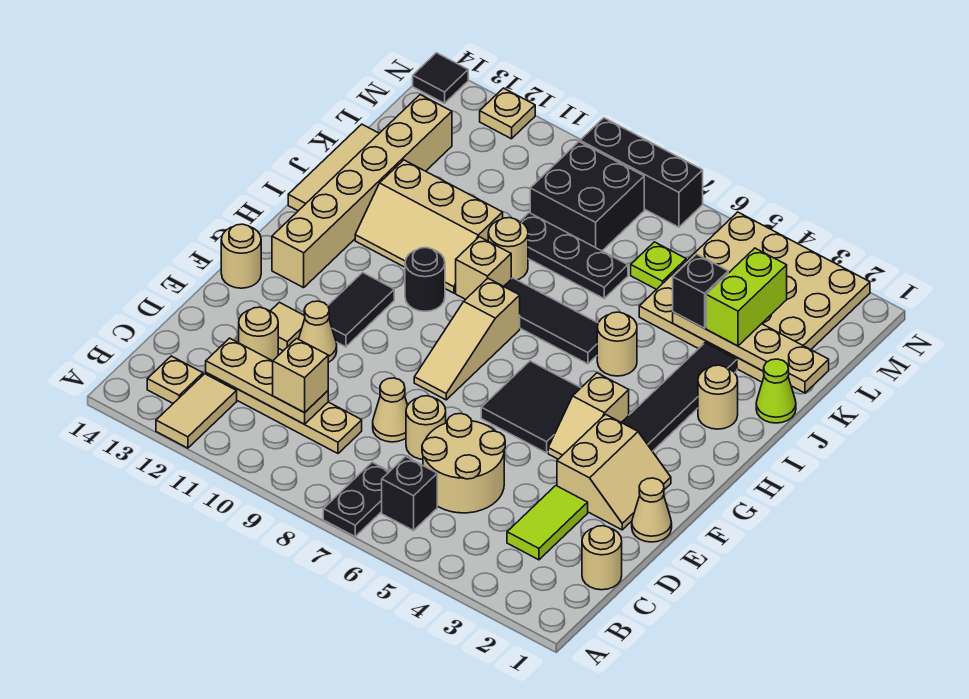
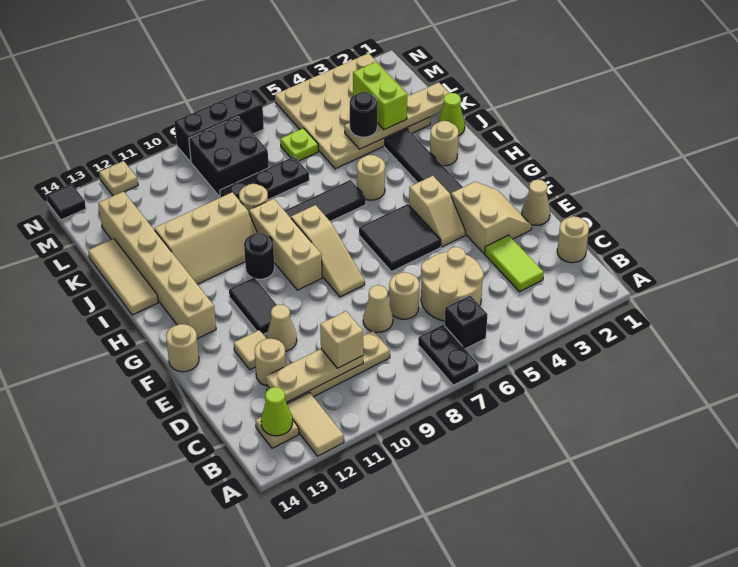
none -> lime 1x1 cone [261,387,292,436]
tan 1x1 brick [456,237,511,299] -> tan 1x3 brick [249,199,322,290]
black 1x1 brick [673,254,728,328] -> black 1x1 round brick [350,92,377,137]

